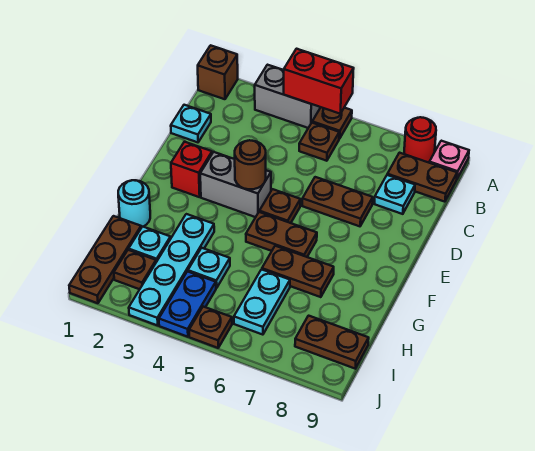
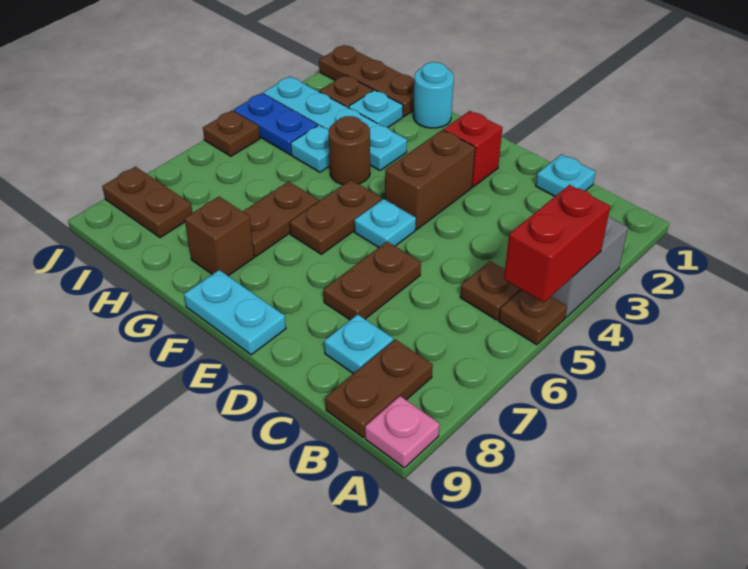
brown 1x1 brick [198,45,238,99] -> brown 1x1 brick moved to [185,197,254,276]
red 1x1 round brick [404,117,436,163] -> none
grey 1x2 brick [200,152,271,217] -> brown 1x2 brick [385,130,475,230]
brown 1x1 round brick [235,140,266,189] -> brown 1x1 round brick moved to [329,116,370,185]
brown 1x1 plate [260,189,300,223] -> cyan 1x1 plate [354,199,416,248]
cyan 1x2 plate [234,269,290,335] -> cyan 1x2 plate moved to [184,270,286,355]
brown 1x2 plate [295,316,369,369] -> brown 1x2 plate turned to [102,167,192,238]

